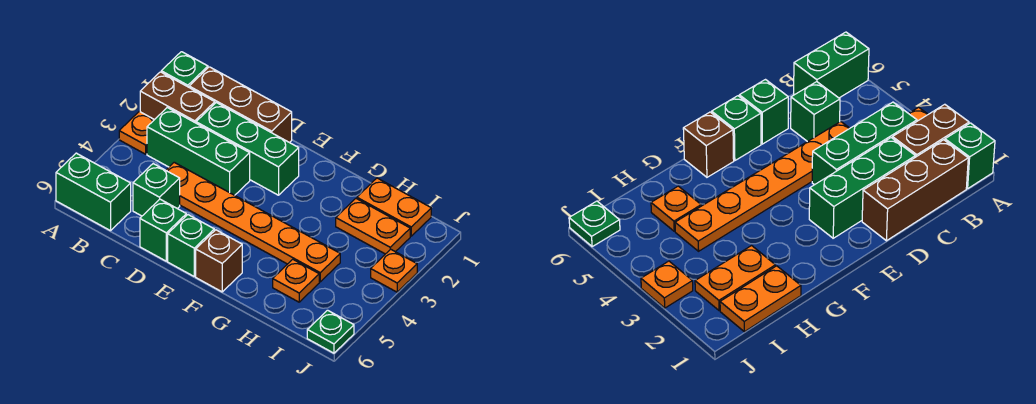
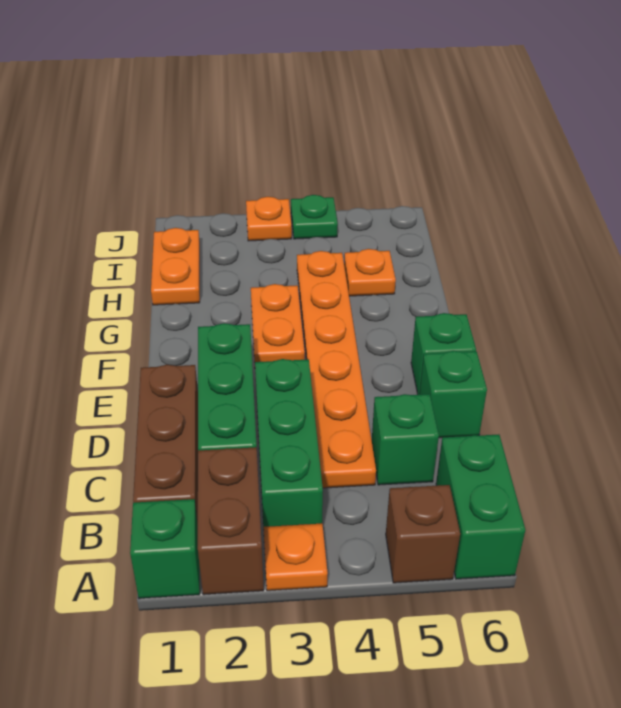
brown 1x1 brick [196,230,242,292] -> brown 1x1 brick moved to [386,485,460,583]
orange 1x2 plate [336,199,410,254] -> orange 1x2 plate moved to [251,284,305,362]
green 1x1 plate [307,310,354,353] -> green 1x1 plate moved to [291,195,338,239]

